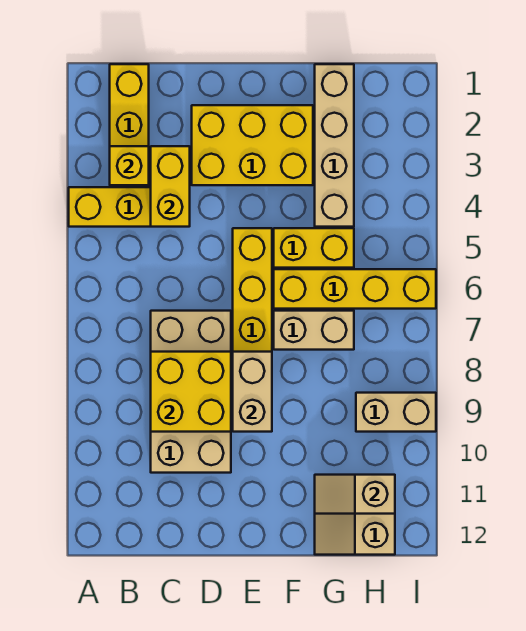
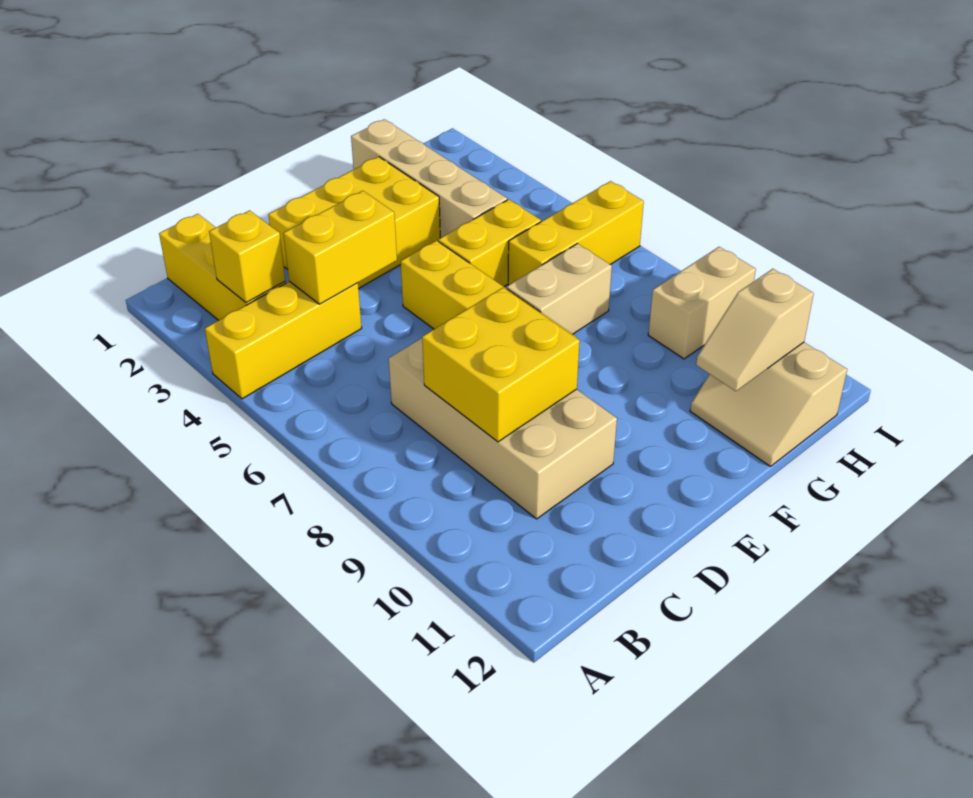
yellow 1x2 brick [151,146,190,227] -> yellow 1x2 brick turned to [283,191,397,304]
tan 1x2 brick [233,352,272,432] -> none
yellow 1x4 brick [274,269,436,309] -> yellow 1x3 brick [508,181,644,285]

